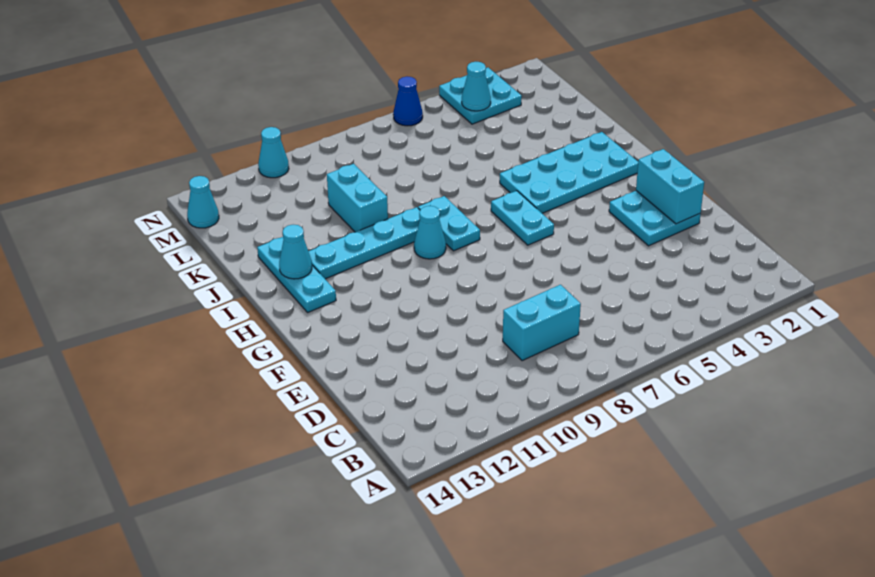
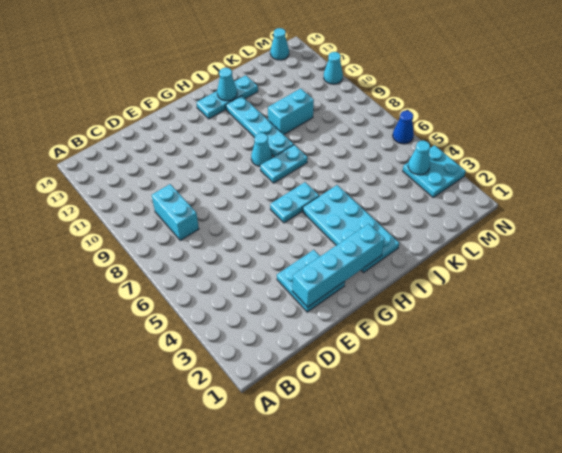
cyan 1x2 brick [636,149,704,224] -> cyan 1x4 brick [292,224,385,307]

